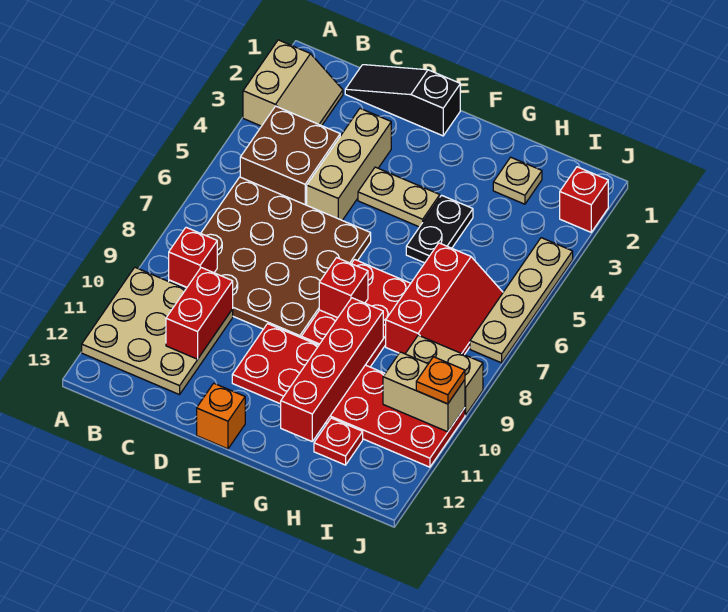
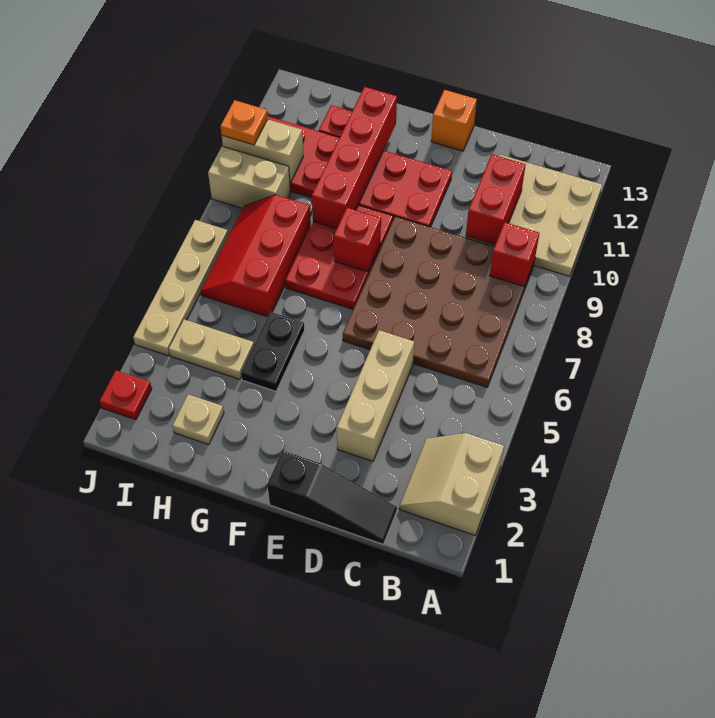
brown 2x2 brick [240,106,340,205] -> none
tan 1x2 plate [358,167,440,227] -> tan 1x2 plate moved to [169,319,254,379]
red 1x1 brick [560,167,608,232] -> red 1x1 plate [100,370,152,420]

